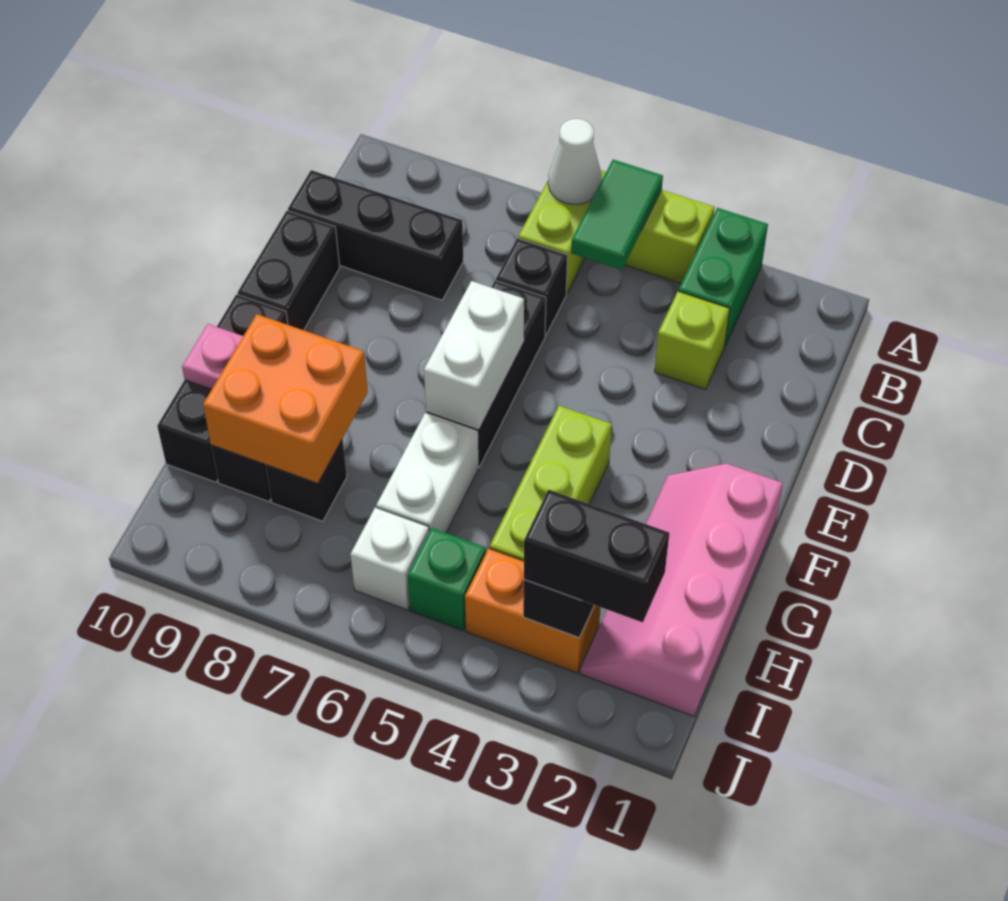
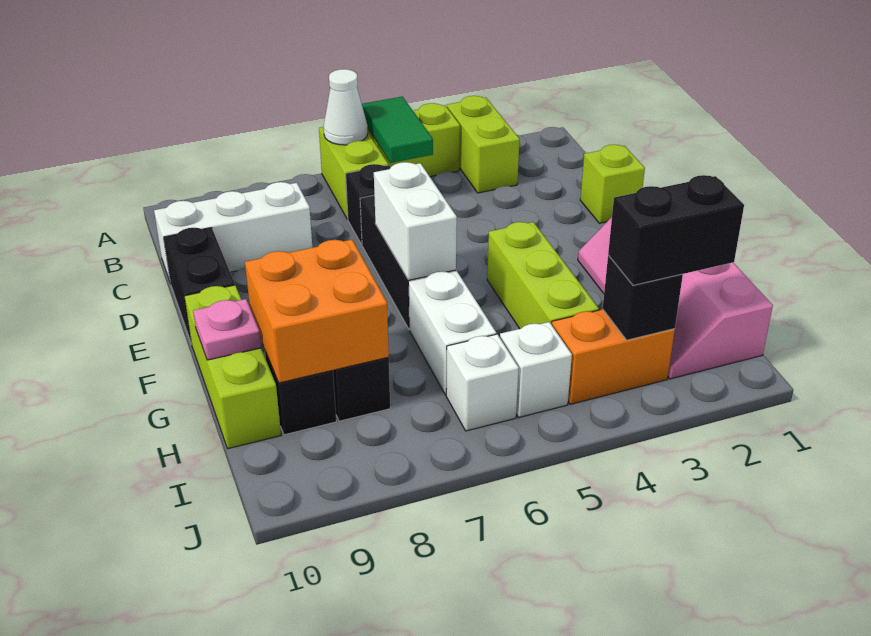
green 1x2 brick [679,208,768,345] -> lime 1x2 brick [447,96,520,193]
lime 1x1 brick [655,291,729,390] -> lime 1x1 brick moved to [580,145,645,223]
black 1x3 brick [288,170,463,300] -> white 1x3 brick [154,182,312,281]
black 1x3 brick [157,294,288,482] -> lime 1x3 brick [184,285,281,449]
green 1x1 brick [407,528,486,631] -> white 1x1 brick [500,322,572,418]

